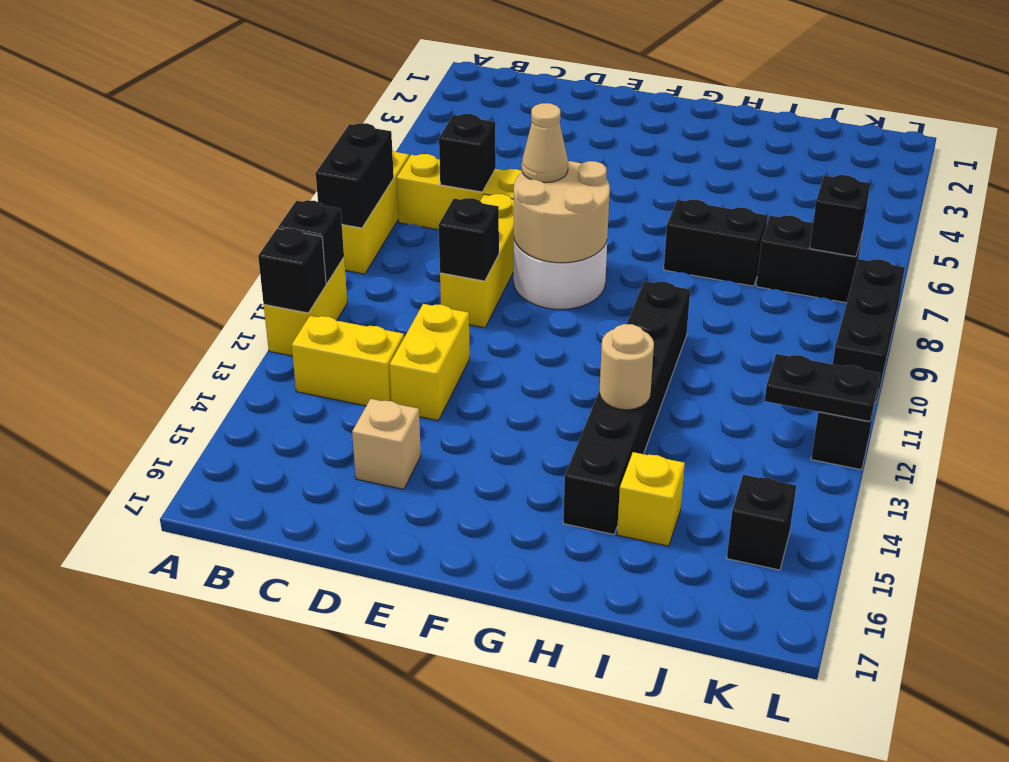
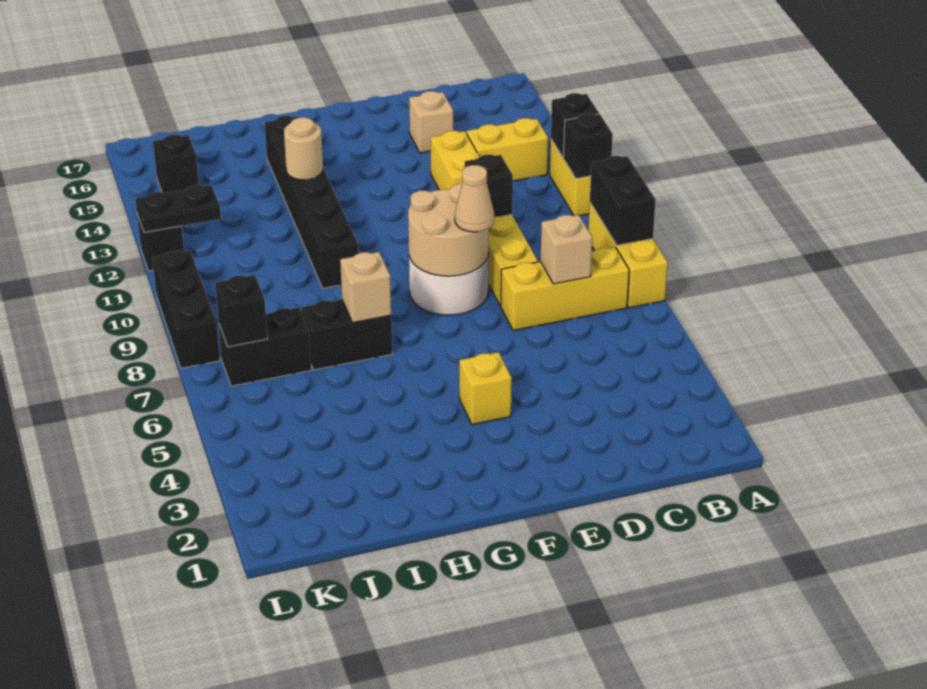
black 1x1 brick [439,114,496,192] -> tan 1x1 brick [540,215,592,284]
none -> tan 1x1 brick [340,252,391,323]
yellow 1x1 brick [617,452,685,546] -> yellow 1x1 brick moved to [459,352,512,425]

